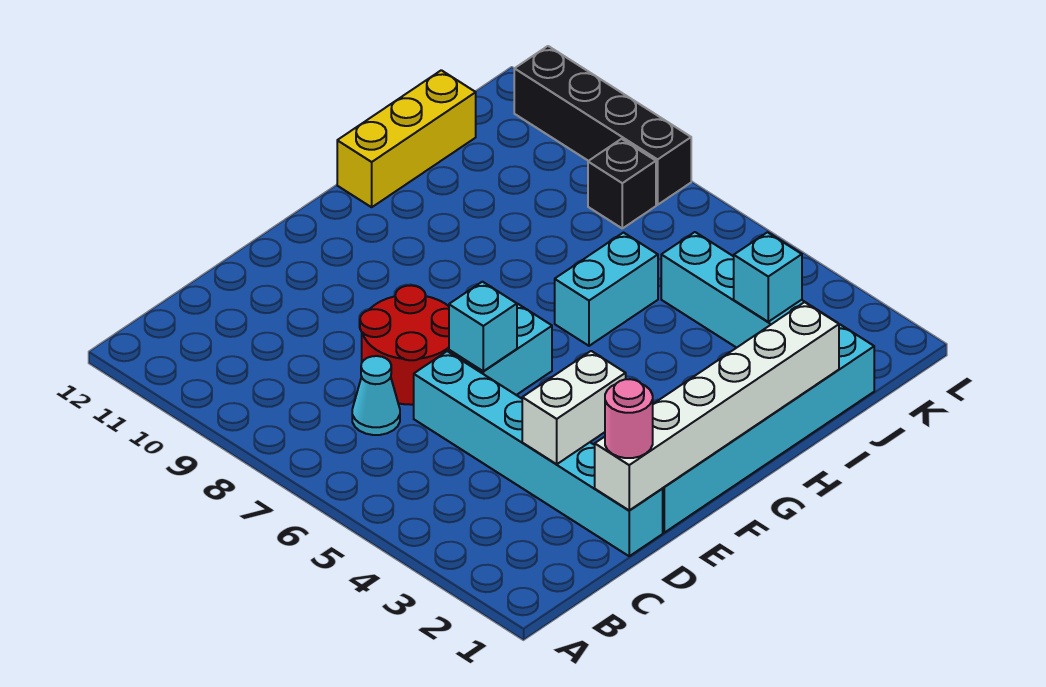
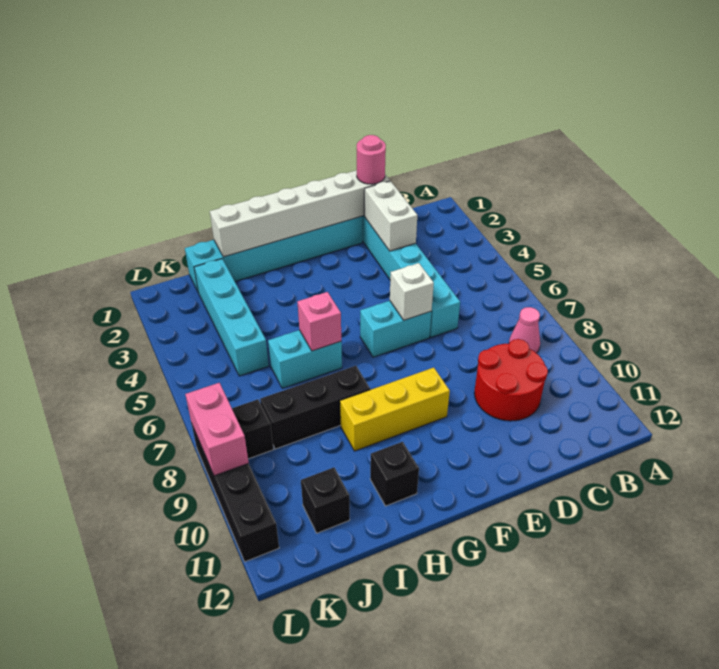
none -> pink 1x1 cone [509,307,540,353]
cyan 1x1 cone [352,356,400,435] -> none
white 1x2 brick [522,351,626,464] -> white 1x2 brick turned to [364,181,417,251]
red 2x2 round brick [360,285,449,405] -> red 2x2 round brick moved to [474,339,548,421]
cyan 1x1 brick [449,282,517,371] -> white 1x1 brick [390,263,434,320]
none -> pink 1x1 brick [298,292,341,351]
none -> black 1x3 brick [260,366,371,449]
none -> black 1x1 brick [370,442,419,506]
yellow 1x3 brick [337,70,476,207] -> yellow 1x3 brick moved to [340,368,450,451]
cyan 1x1 brick [734,232,802,322] -> none
none -> black 1x1 brick [301,467,350,533]
none -> pink 1x2 brick [185,383,249,476]

